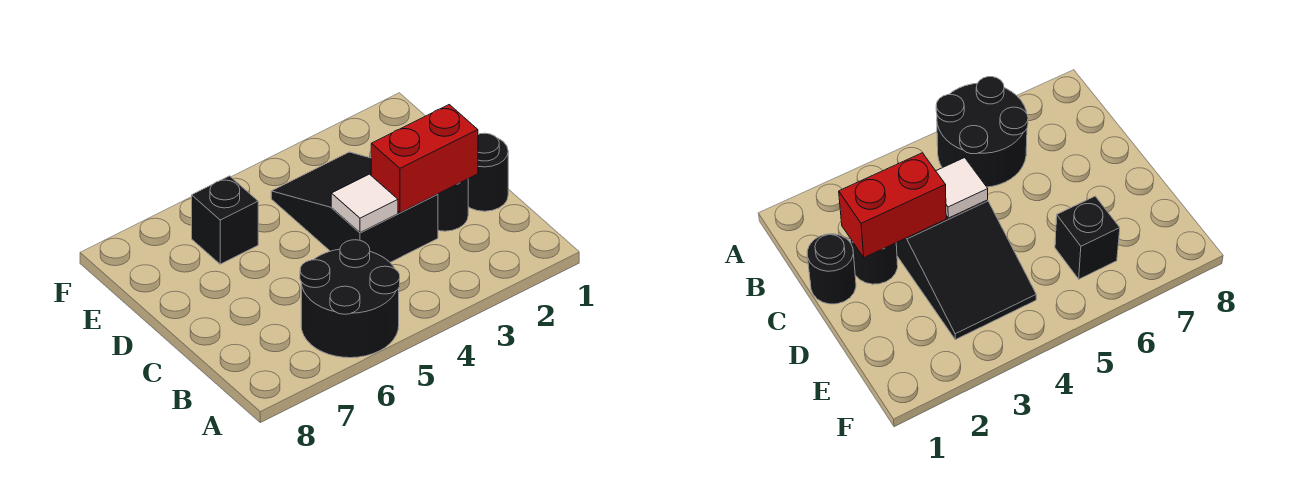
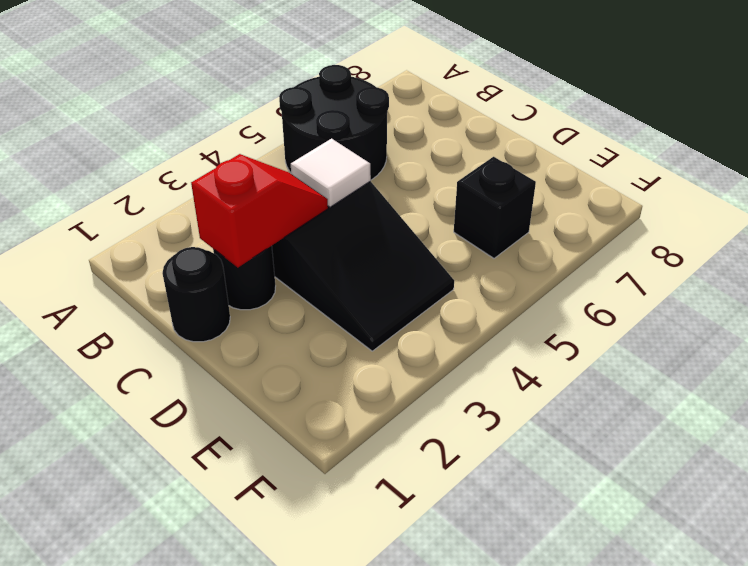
red 1x2 brick [371,105,478,213] -> red 1x2 slope [191,154,328,267]

